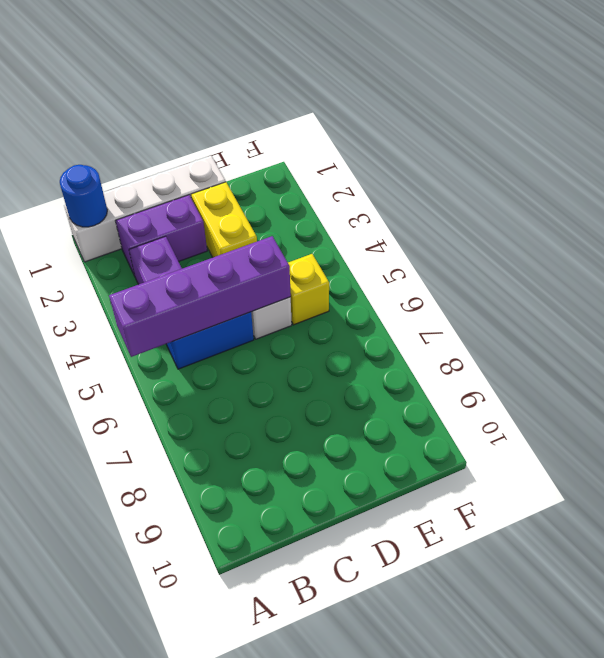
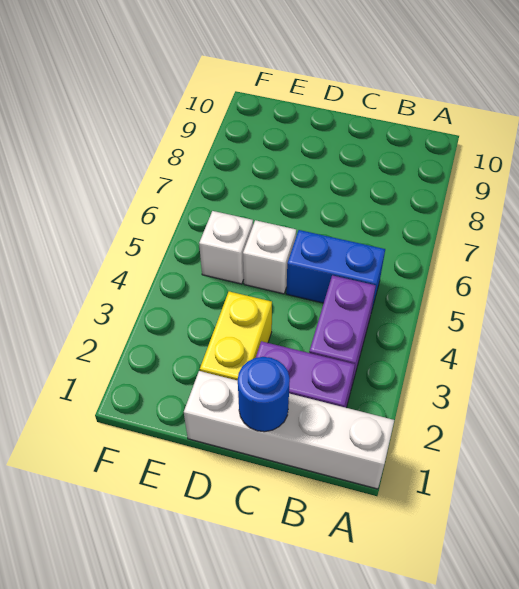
blue 1x1 round brick [60,165,107,227] -> blue 1x1 round brick moved to [238,357,290,432]
purple 1x4 brick [109,236,291,357] -> none
yellow 1x1 brick [288,254,329,325] -> white 1x1 brick [199,211,253,284]

